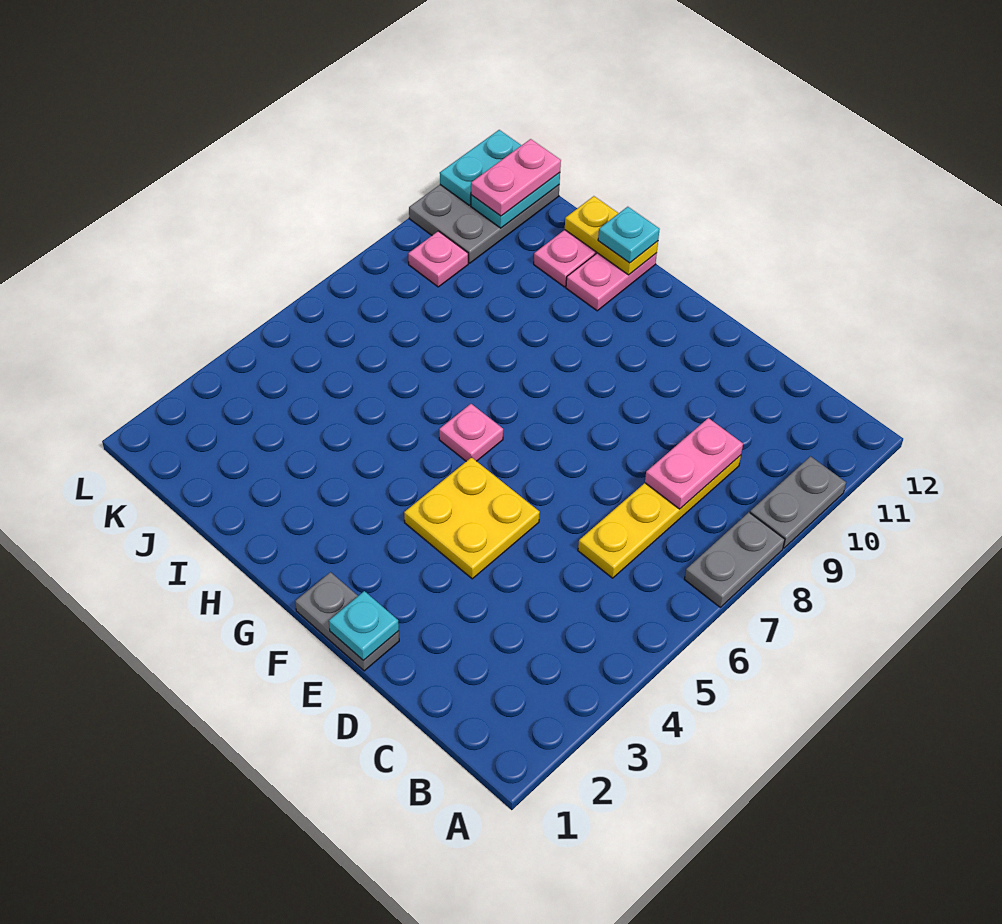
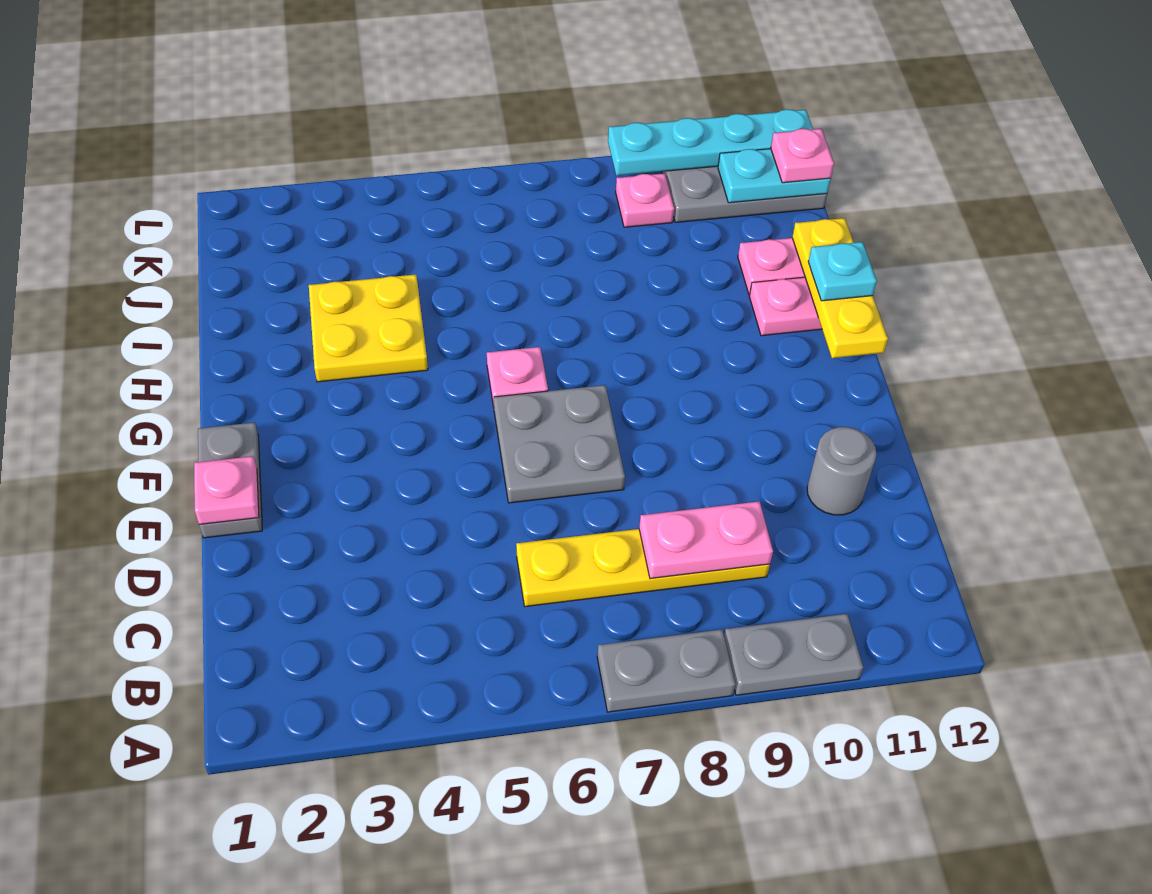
none -> grey 1x1 round brick [807,427,877,515]
cyan 1x1 plate [329,591,399,661] -> pink 1x1 plate [194,456,259,524]
yellow 2x2 plate [404,457,540,579] -> yellow 2x2 plate moved to [309,274,428,382]
none -> grey 2x2 plate [494,385,625,503]
yellow 1x2 plate [565,196,658,275] -> yellow 1x3 plate [792,218,888,358]
pink 1x2 plate [471,139,561,216] -> pink 1x1 plate [771,129,834,183]
cyan 1x2 plate [440,130,521,205] -> cyan 1x4 plate [608,109,813,176]

